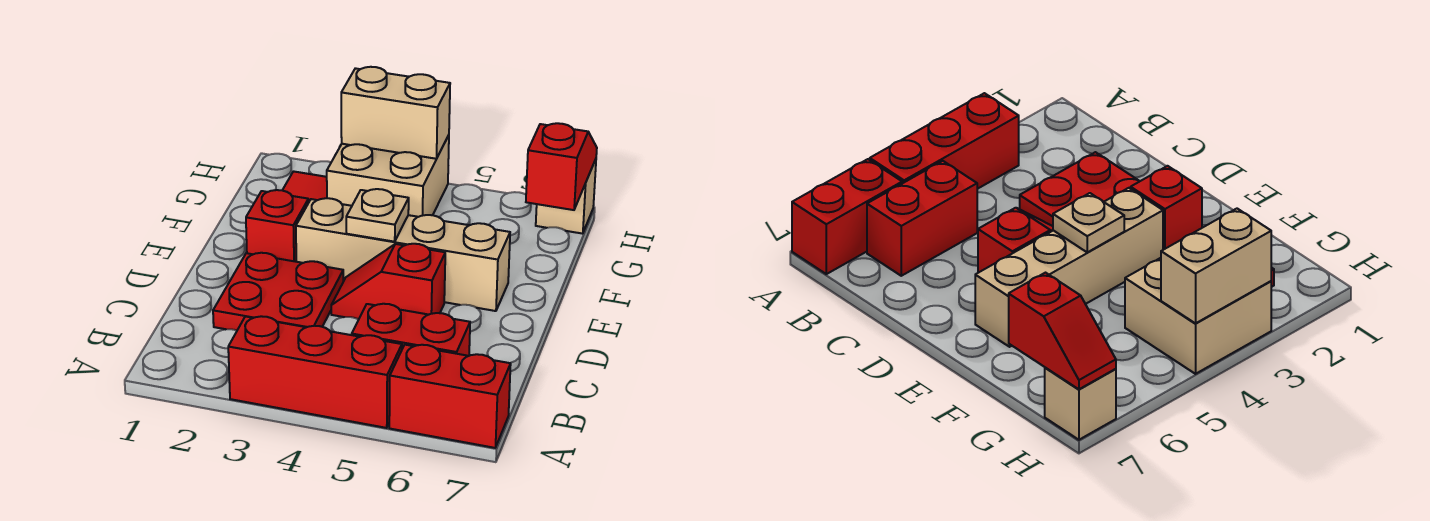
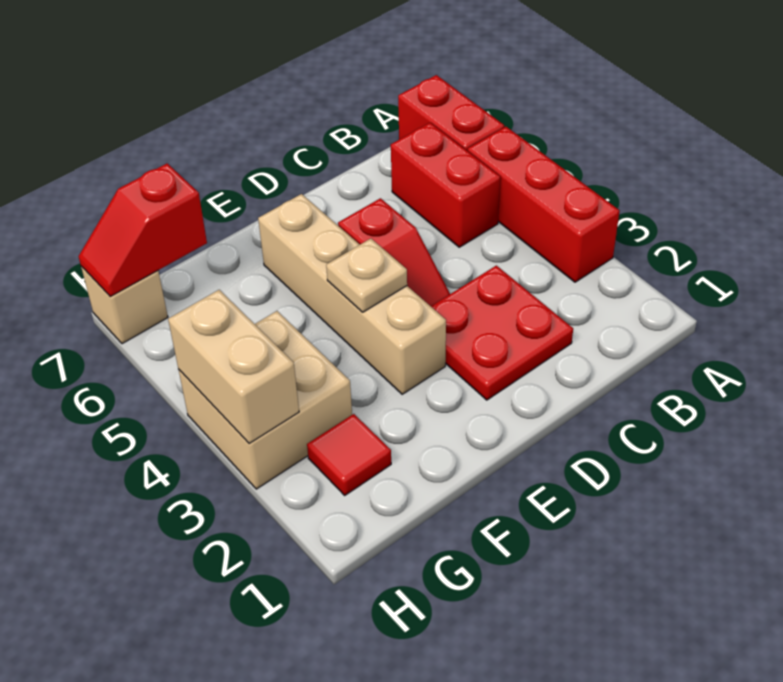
red 1x1 brick [246,190,308,262] -> none

